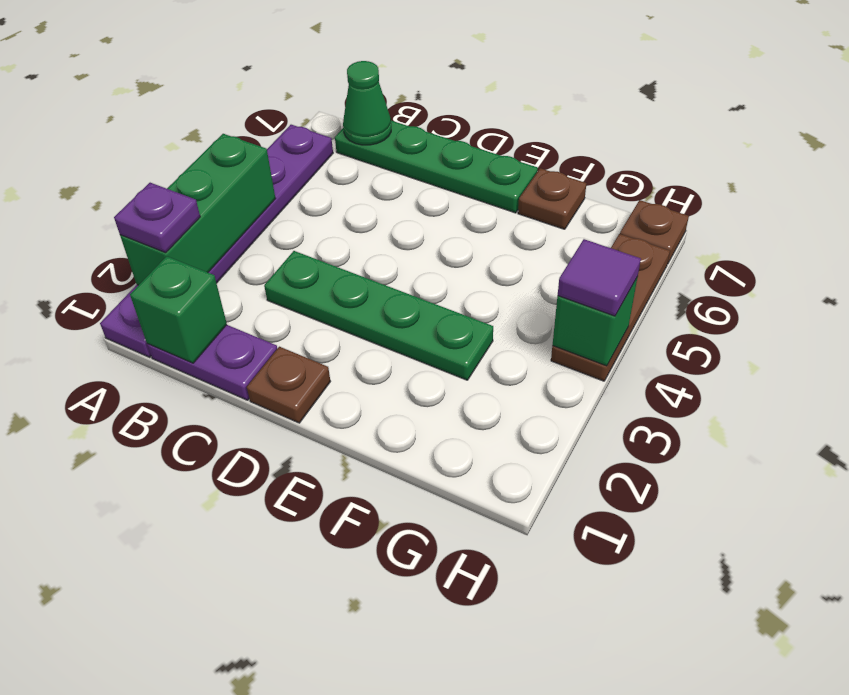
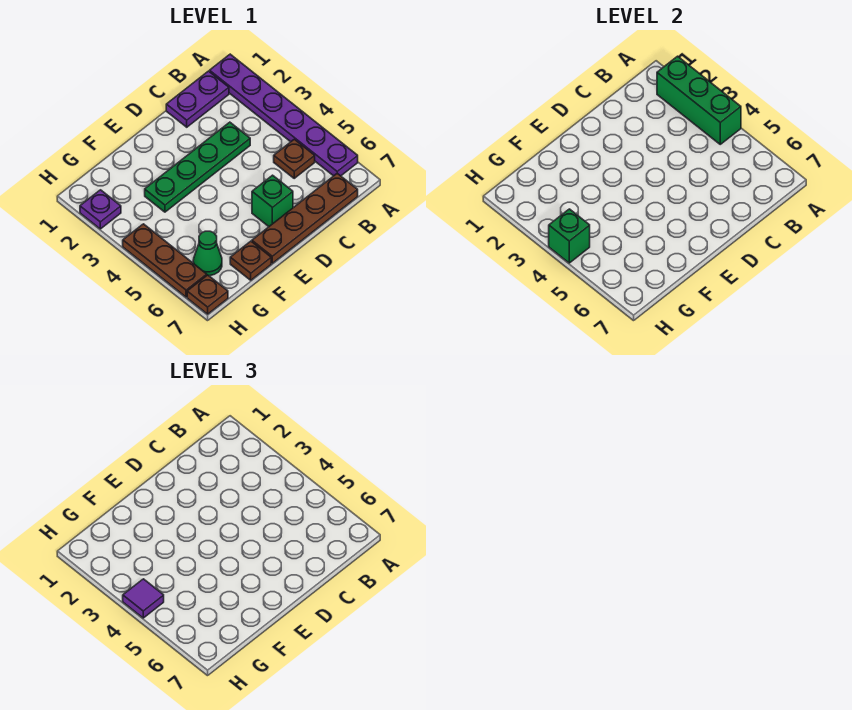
purple 1x1 plate [114,183,200,253] -> purple 1x1 plate moved to [80,190,121,229]
green 1x1 brick [130,256,227,363] -> green 1x1 brick moved to [252,175,293,227]
green 1x4 plate [335,121,538,213] -> brown 1x4 plate [252,173,358,263]
green 1x1 cone [343,61,391,145] -> green 1x1 cone moved to [193,231,222,276]
brown 1x1 plate [247,347,330,423] -> brown 1x1 plate moved to [274,139,315,178]

